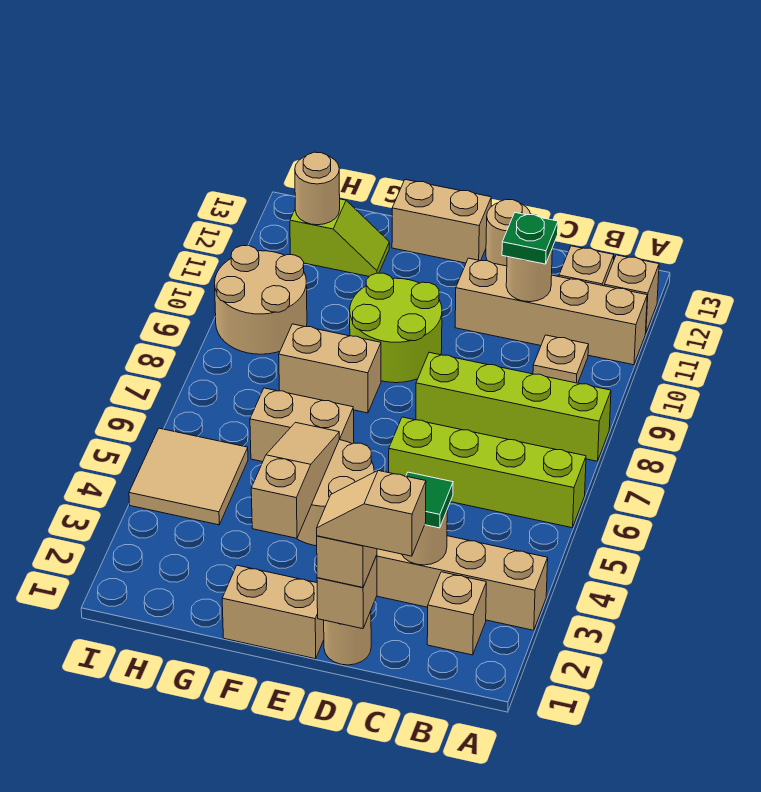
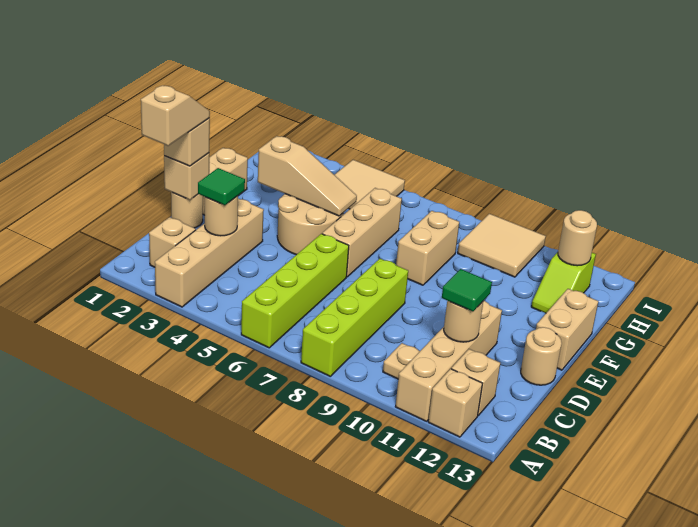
green 1x1 plate [502,213,558,264] -> green 1x1 tile [442,269,492,311]
lime 2x2 round brick [350,273,442,383] -> none
tan 1x2 brick [250,388,354,462] -> tan 1x3 brick [322,188,402,277]
tan 2x2 round brick [215,246,307,354] -> tan 2x2 tile [458,214,546,277]

